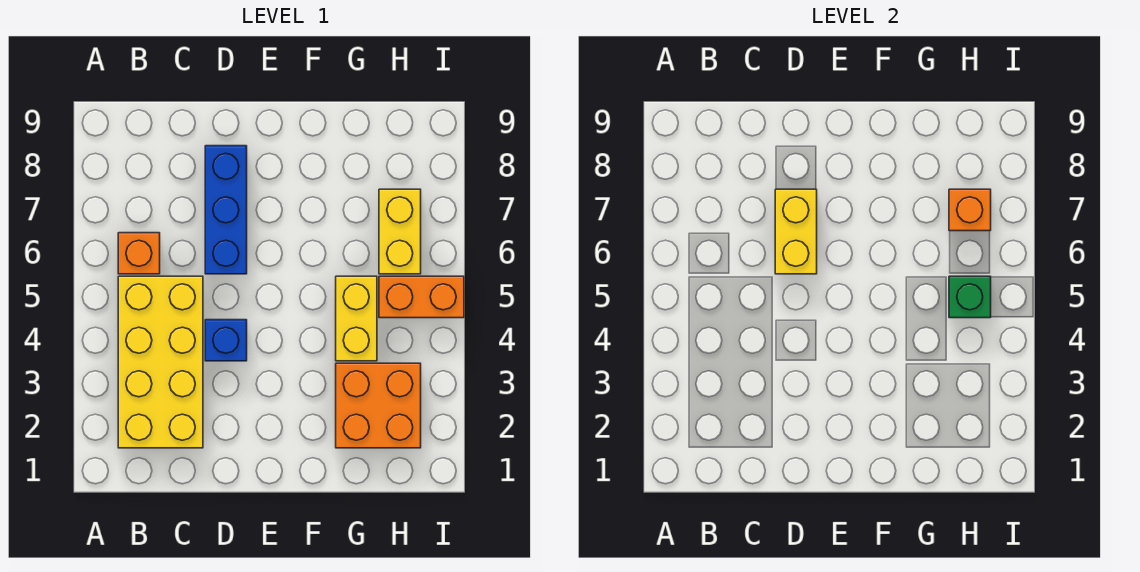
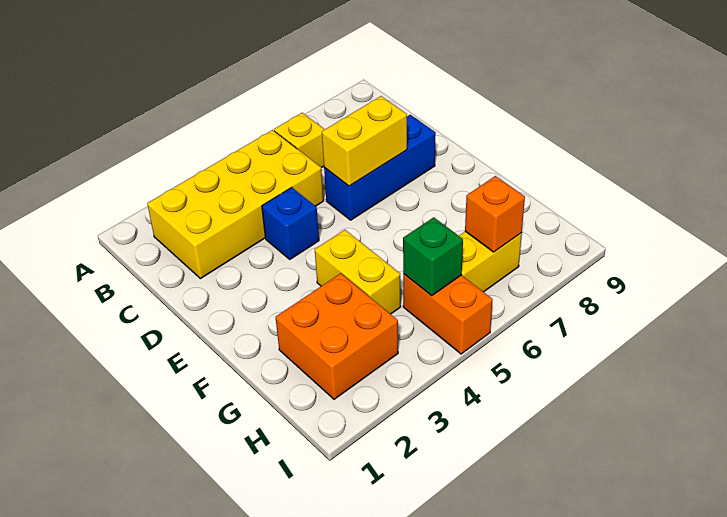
orange 1x1 brick [118,233,160,274] -> yellow 1x1 brick [274,113,325,168]
yellow 1x2 brick [336,276,377,361] -> yellow 1x2 brick turned to [315,230,401,314]

